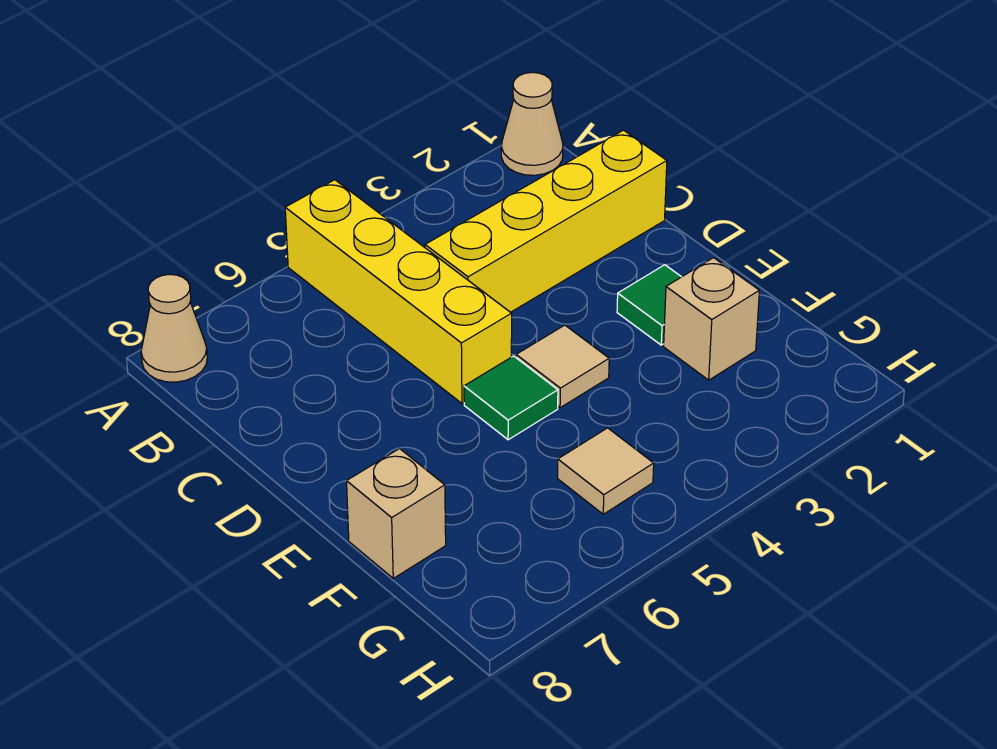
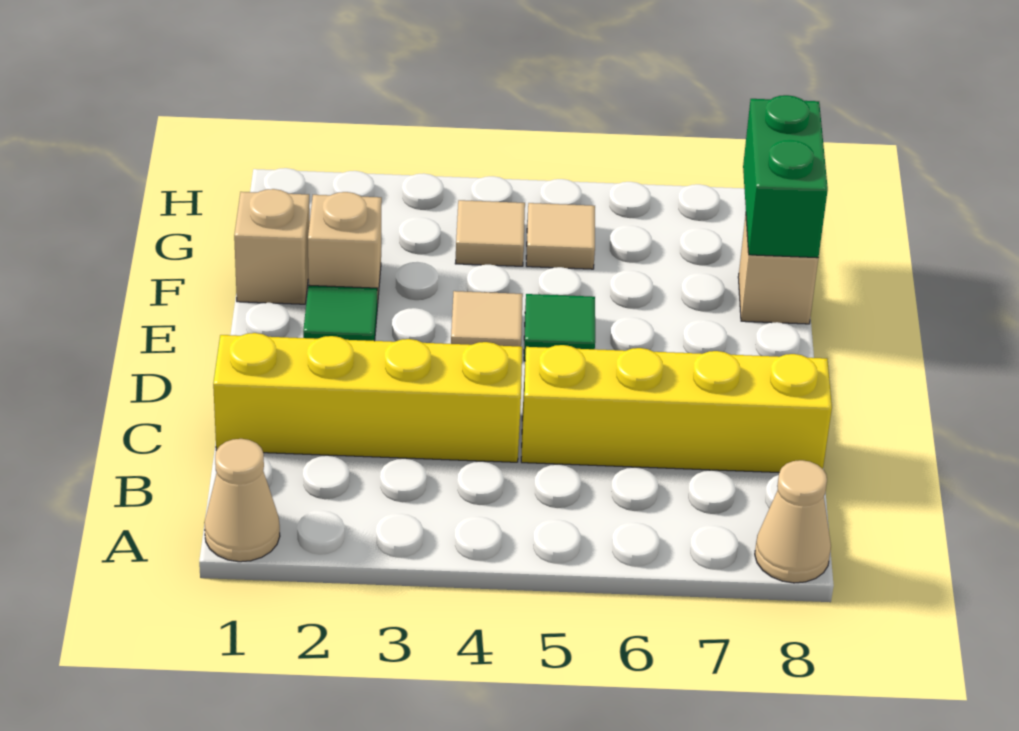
yellow 1x4 brick [285,180,512,403] -> yellow 1x4 brick turned to [521,345,832,472]
none -> tan 1x1 brick [234,189,310,304]
none -> green 1x2 brick [743,95,828,258]
none -> tan 1x1 tile [455,200,525,266]

